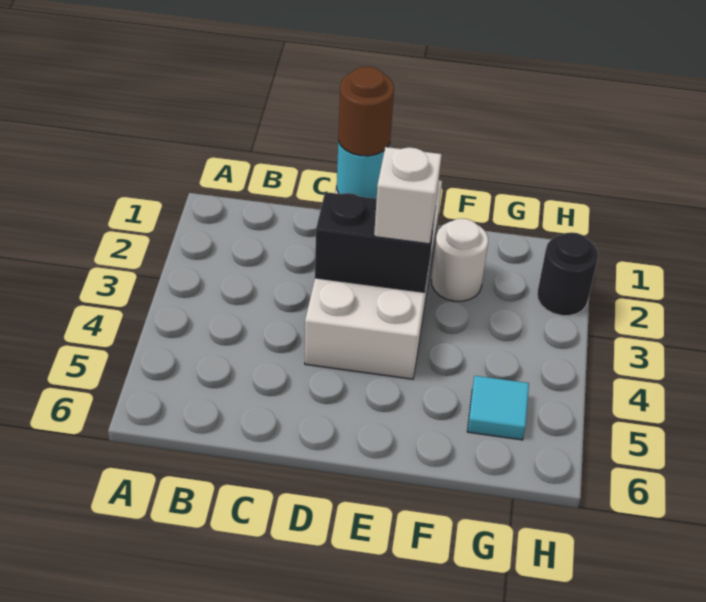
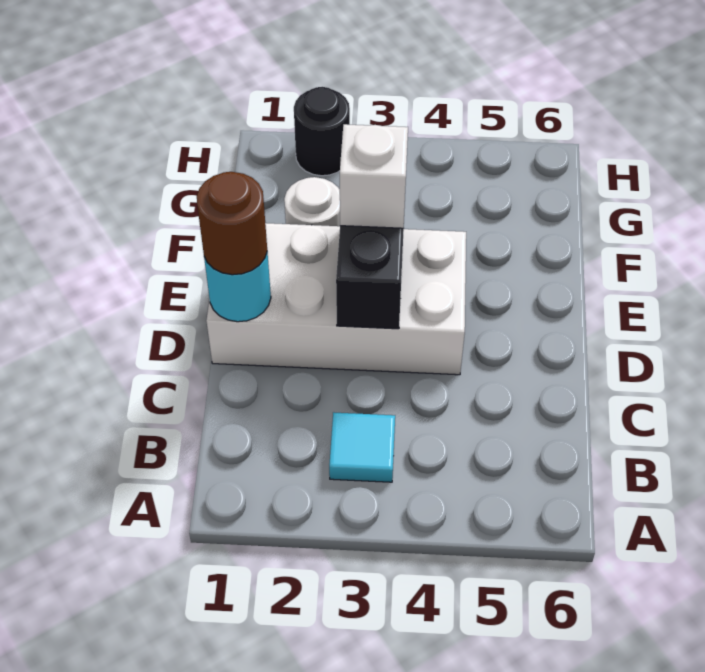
cyan 1x1 tile [467,376,529,440] -> cyan 1x1 tile moved to [329,412,395,482]

